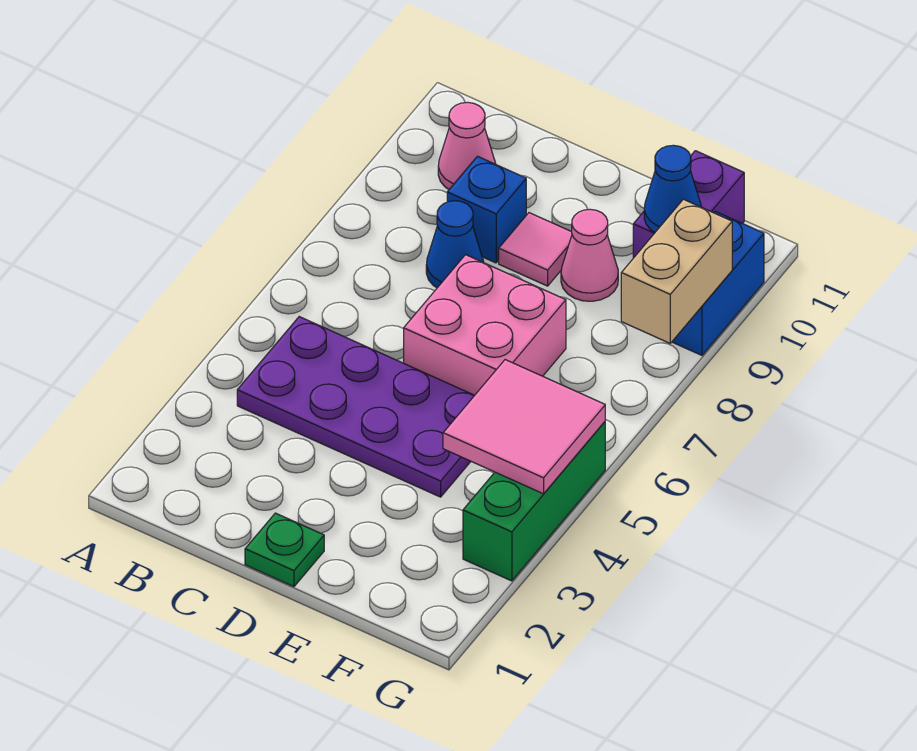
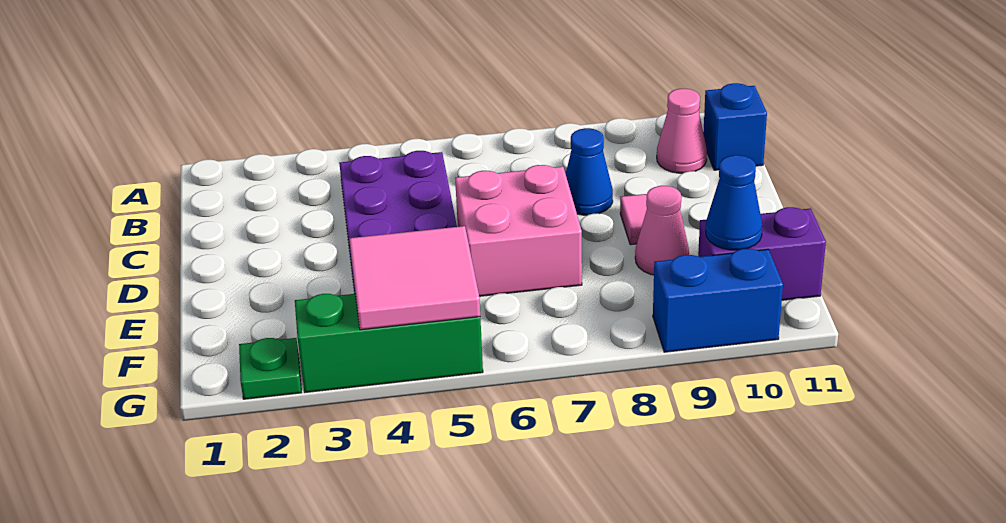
blue 1x1 brick [447,156,526,263] -> blue 1x1 brick moved to [703,83,767,170]
green 1x1 plate [245,513,324,587] -> green 1x1 plate moved to [239,338,301,399]
tan 1x2 brick [621,199,732,343] -> none

